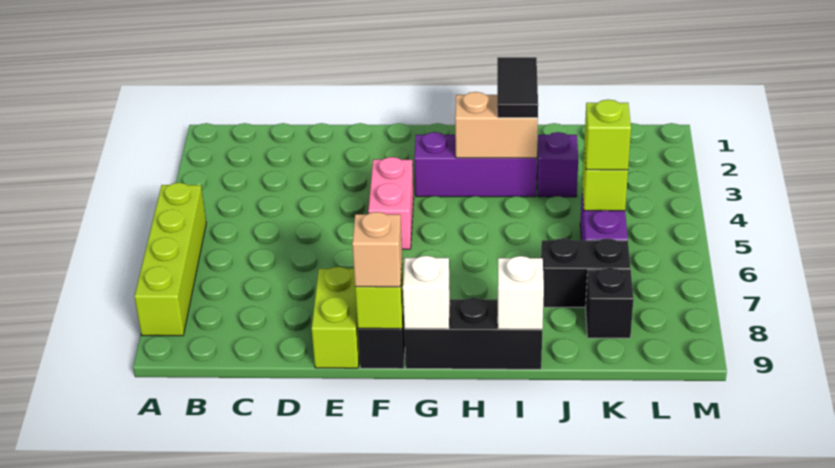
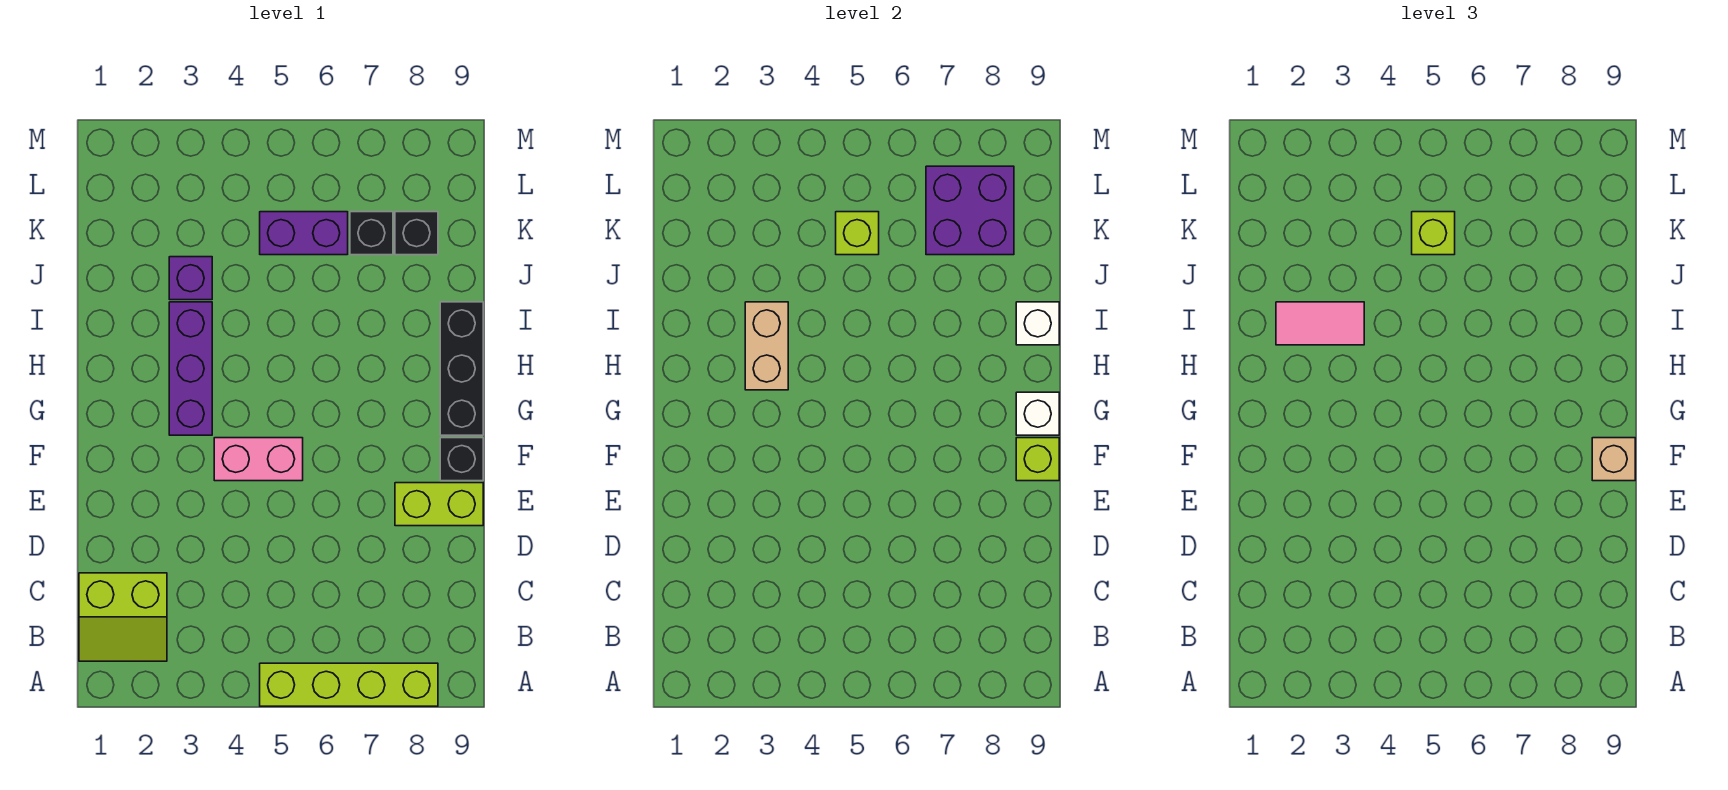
none -> lime 2x2 slope [79,573,167,661]
black 1x2 tile [497,57,538,118] -> pink 1x2 tile [1276,302,1364,345]
black 1x2 brick [541,238,631,307] -> black 1x1 brick [350,212,393,255]
none -> purple 2x2 brick [926,166,1014,255]

